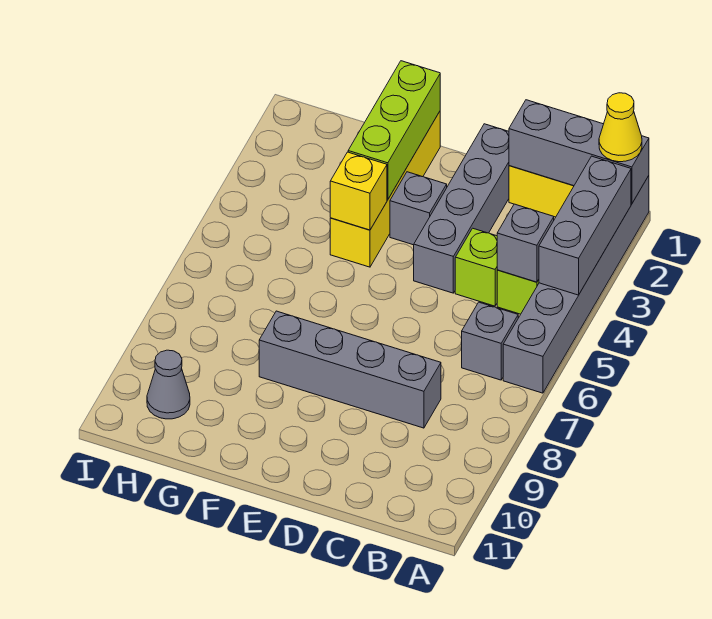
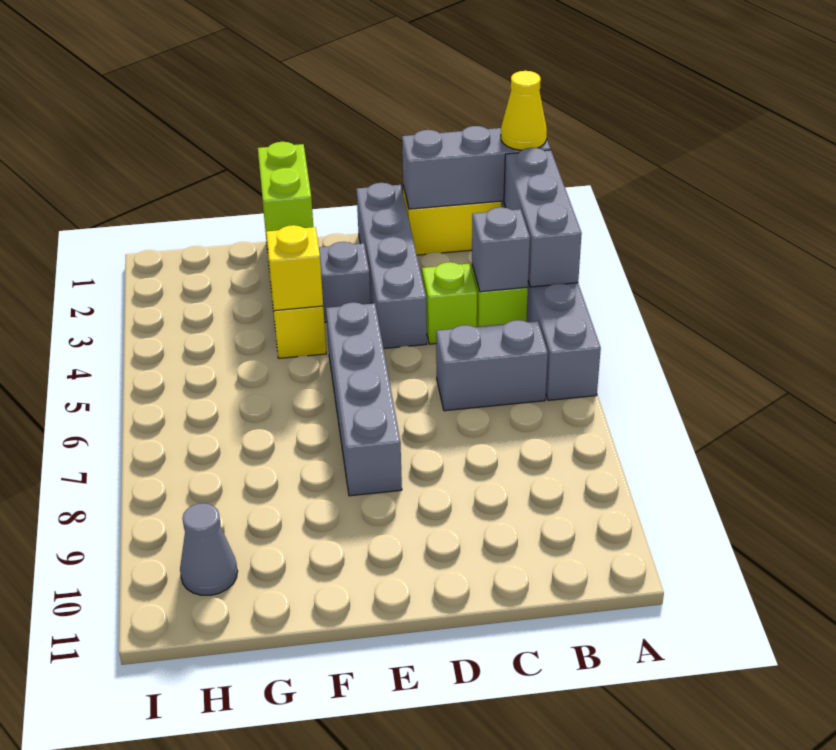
grey 1x1 brick [462,302,518,380] -> grey 1x2 brick [436,320,548,411]
grey 1x4 brick [259,311,441,428] -> grey 1x4 brick turned to [326,302,402,496]
lime 1x3 brick [348,61,440,200] -> lime 1x2 brick [258,142,313,248]

